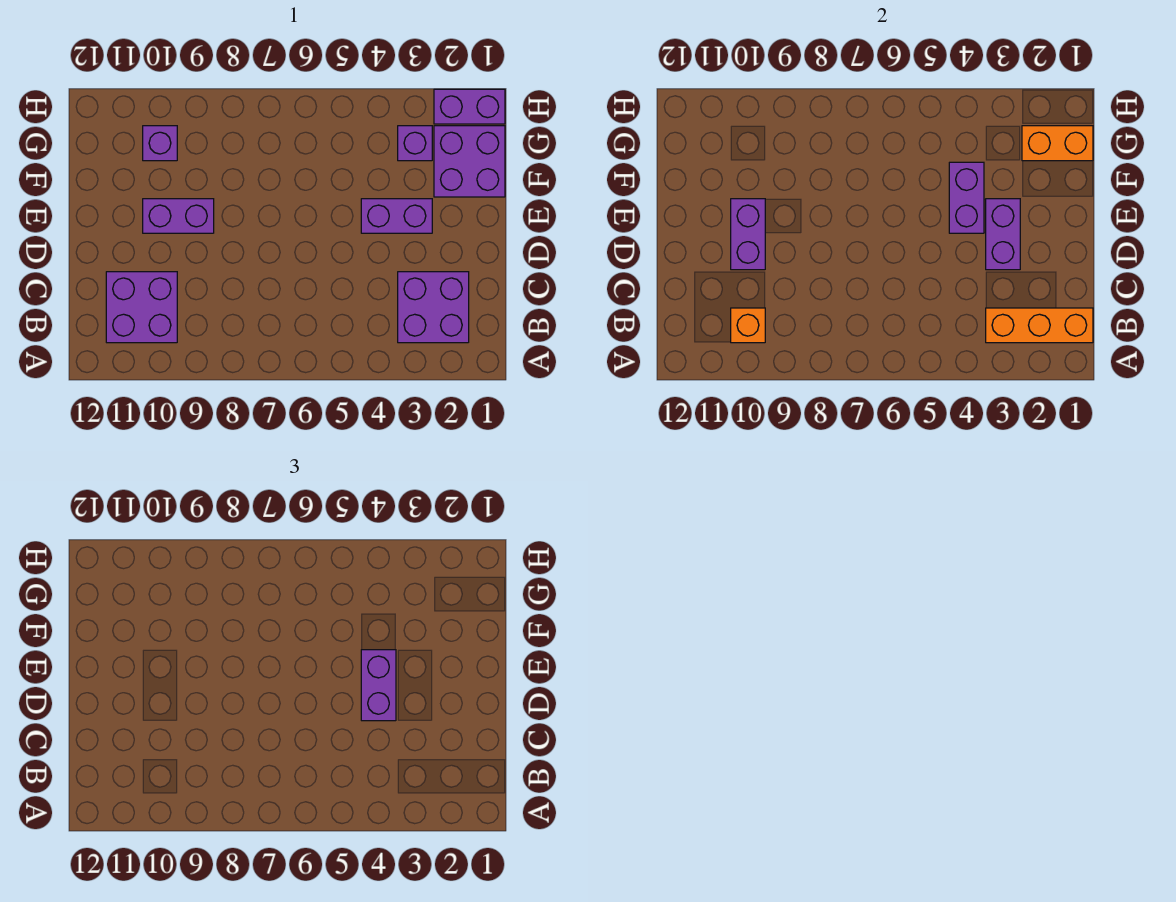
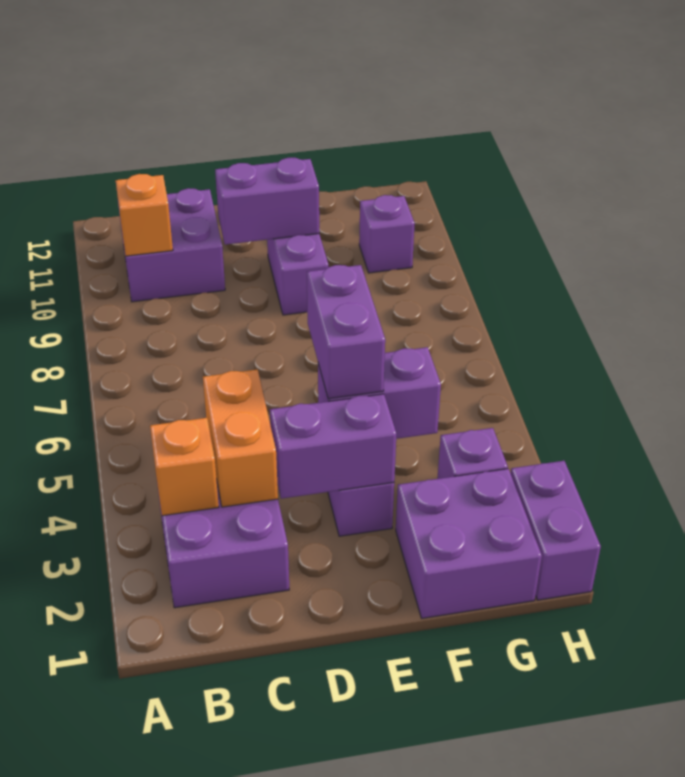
orange 1x3 brick [986,308,1093,343] -> orange 1x1 brick [150,418,219,516]
purple 1x2 brick [361,650,396,721] -> purple 1x2 brick turned to [307,265,385,399]
orange 1x2 brick [1022,126,1093,161] -> orange 1x2 brick moved to [203,369,278,507]

